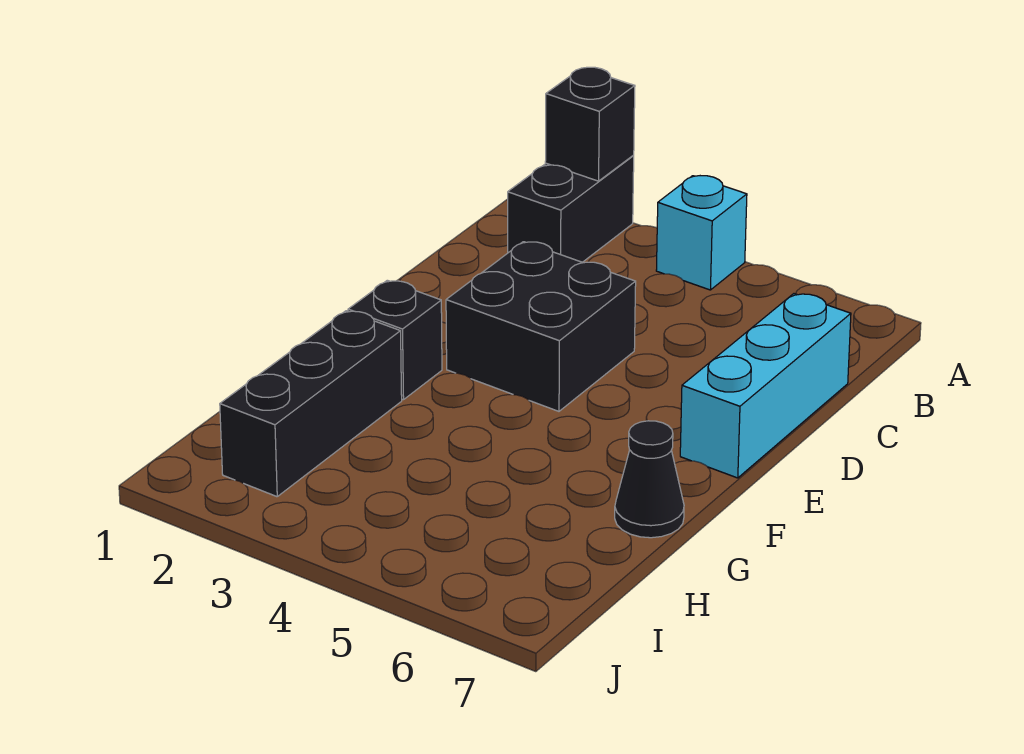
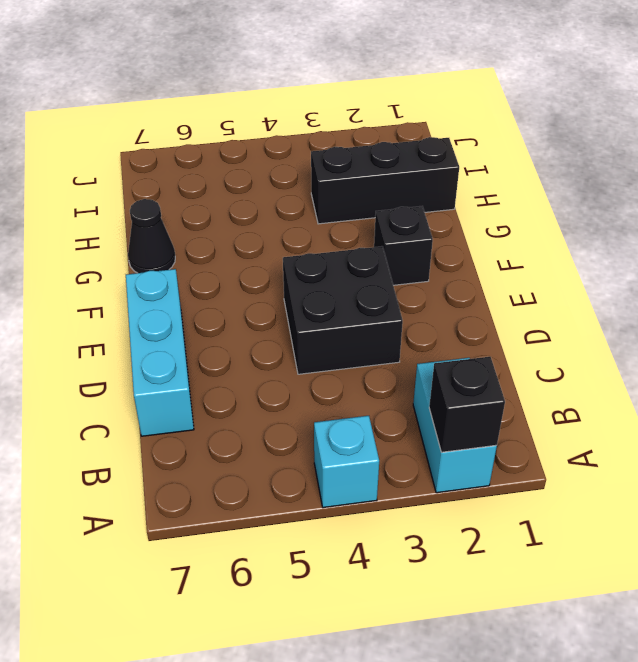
black 1x2 brick [508,156,634,262] -> cyan 1x2 brick [413,358,497,493]
black 1x3 brick [220,311,402,497] -> black 1x3 brick turned to [311,137,459,224]

